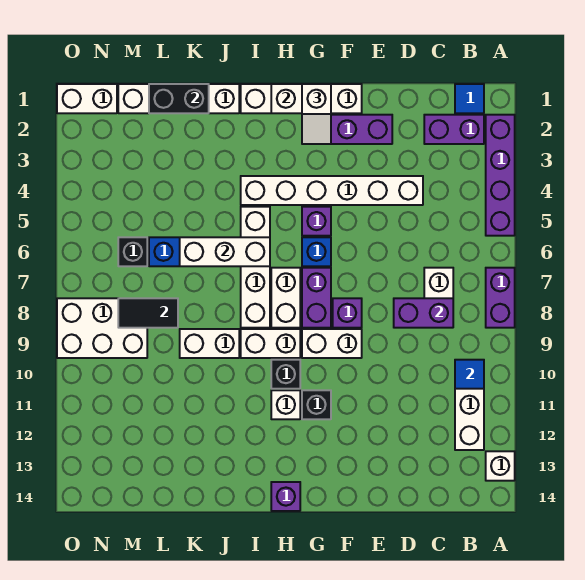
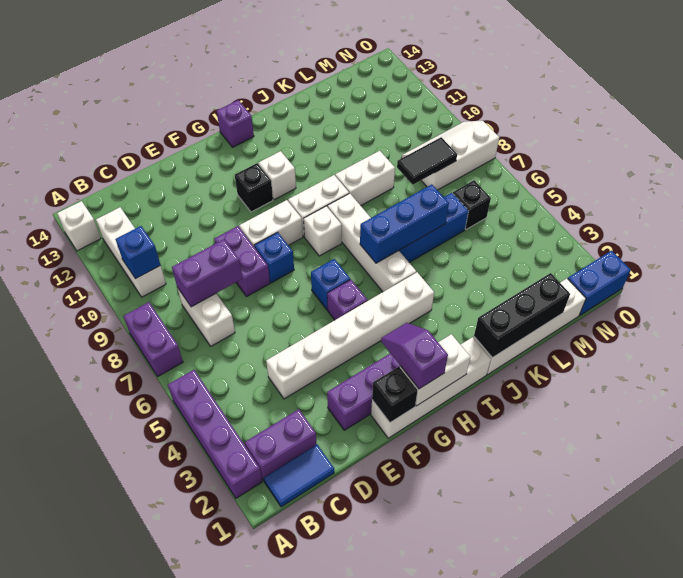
blue 1x1 tile [455,84,484,113] -> blue 1x2 tile [264,445,334,507]
blue 1x1 tile [455,360,484,389] -> blue 1x1 brick [116,226,160,279]
purple 1x1 brick [333,298,362,328] -> blue 1x1 brick [254,232,294,283]
white 1x2 slope [302,84,331,144] -> purple 1x2 slope [381,323,448,389]
purple 1x2 brick [302,268,331,328] -> purple 1x2 brick moved to [214,226,270,297]
white 1x2 brick [271,268,300,328] -> white 1x1 brick [304,206,342,256]
black 1x1 brick [271,360,300,389] -> black 1x1 brick moved to [372,367,418,423]
white 1x3 brick [180,237,270,266] -> blue 1x3 brick [360,184,449,263]
black 1x2 brick [149,84,209,113] -> black 1x3 brick [474,273,570,358]
white 2x3 brick [57,298,147,358] -> white 2x3 slope [402,121,499,190]
white 1x2 brick [57,84,117,113] -> blue 1x2 brick [568,251,631,316]

